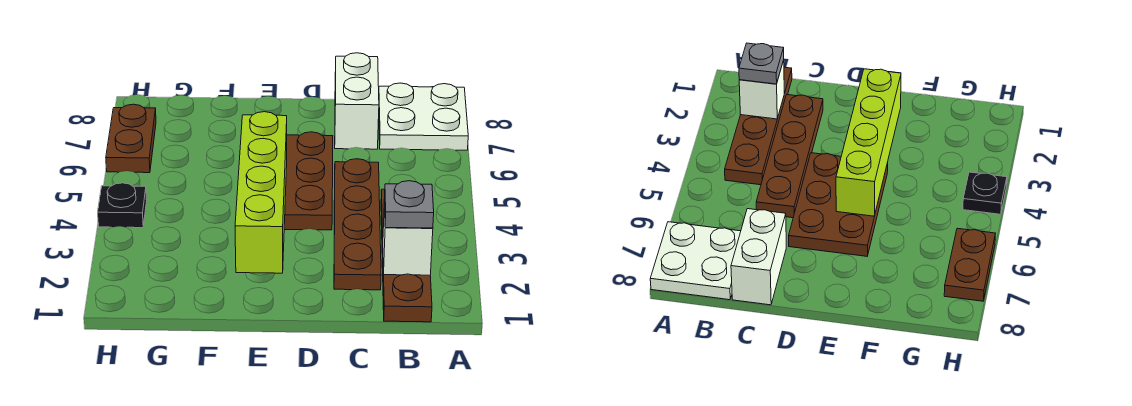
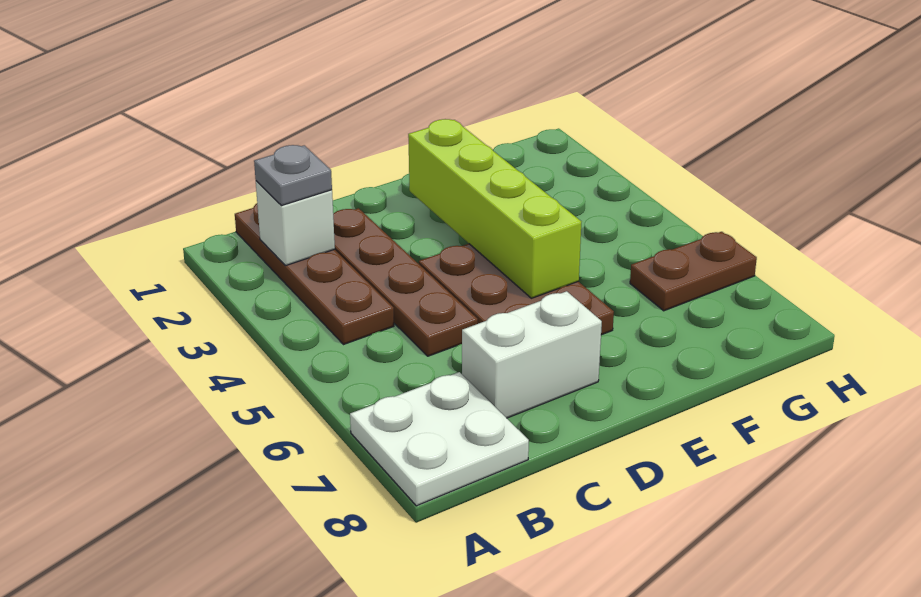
white 1x2 brick [335,53,379,149] -> white 1x2 brick turned to [462,291,602,418]
black 1x1 plate [98,183,147,228] -> none
brown 1x2 plate [106,104,156,173] -> brown 1x2 plate turned to [630,232,757,311]

